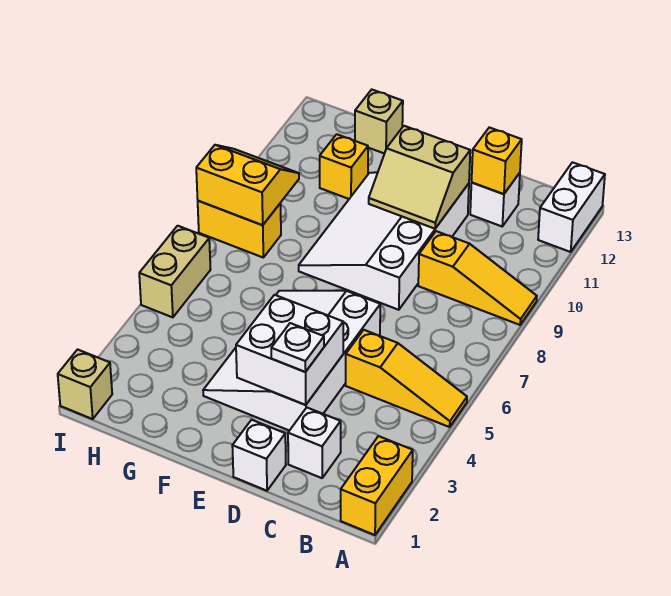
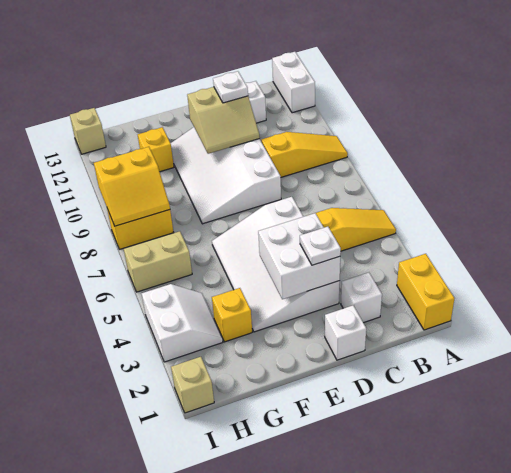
yellow 1x1 brick [472,127,522,194] -> yellow 1x1 brick moved to [212,288,252,342]
none -> white 1x1 plate [213,71,248,103]
tan 1x1 brick [355,90,403,154] -> tan 1x1 brick moved to [70,108,106,154]
none -> white 2x2 slope [142,284,223,362]
yellow 2x2 slope [196,145,299,225] -> yellow 2x2 slope turned to [94,147,170,226]
tan 1x2 brick [139,226,210,317] -> tan 1x2 brick turned to [124,231,192,292]

